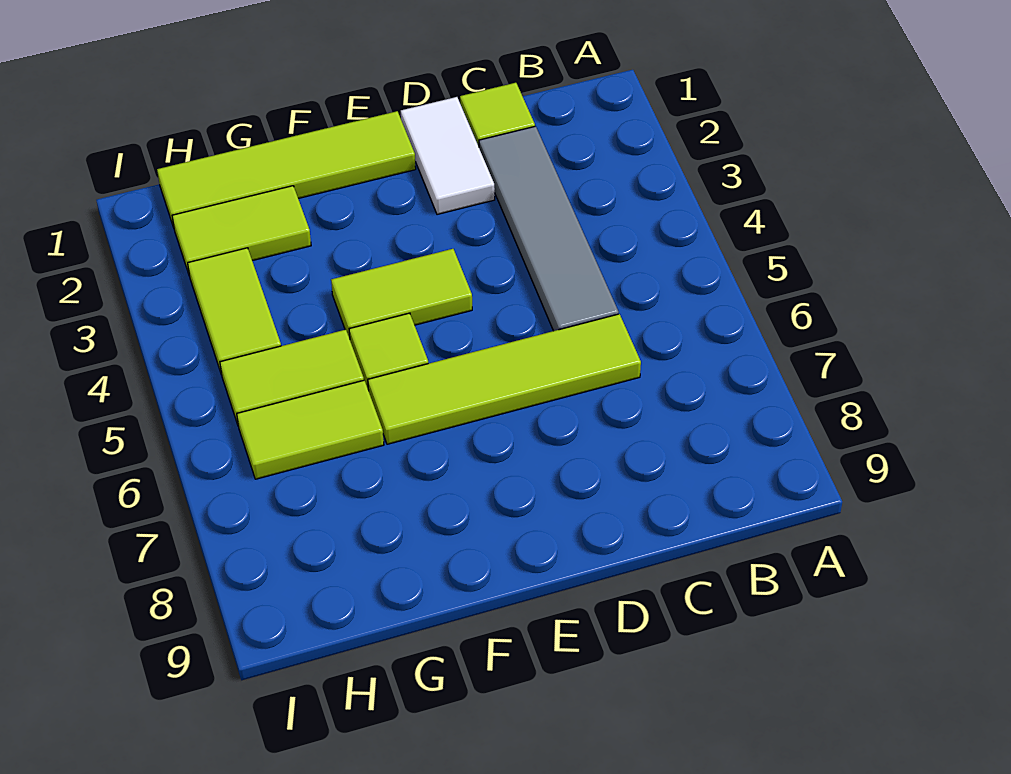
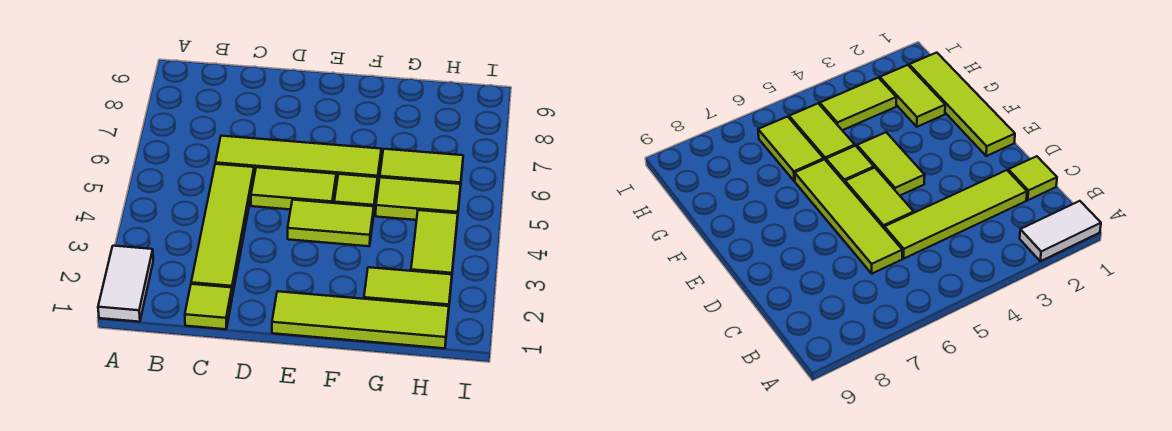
grey 1x4 tile [479,126,619,331] -> lime 1x4 tile [191,164,254,297]
white 1x2 tile [401,97,495,214] -> white 1x2 tile moved to [98,246,153,322]
none -> lime 1x2 tile [251,167,336,210]

